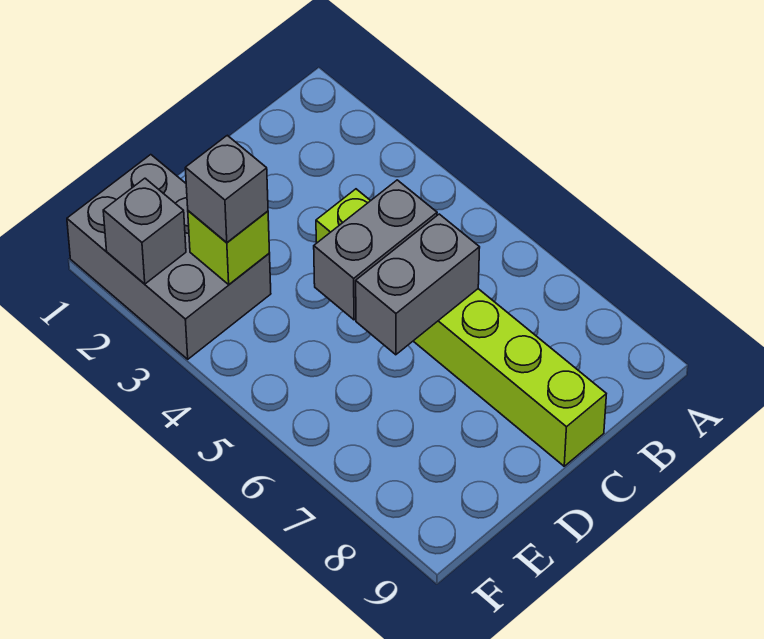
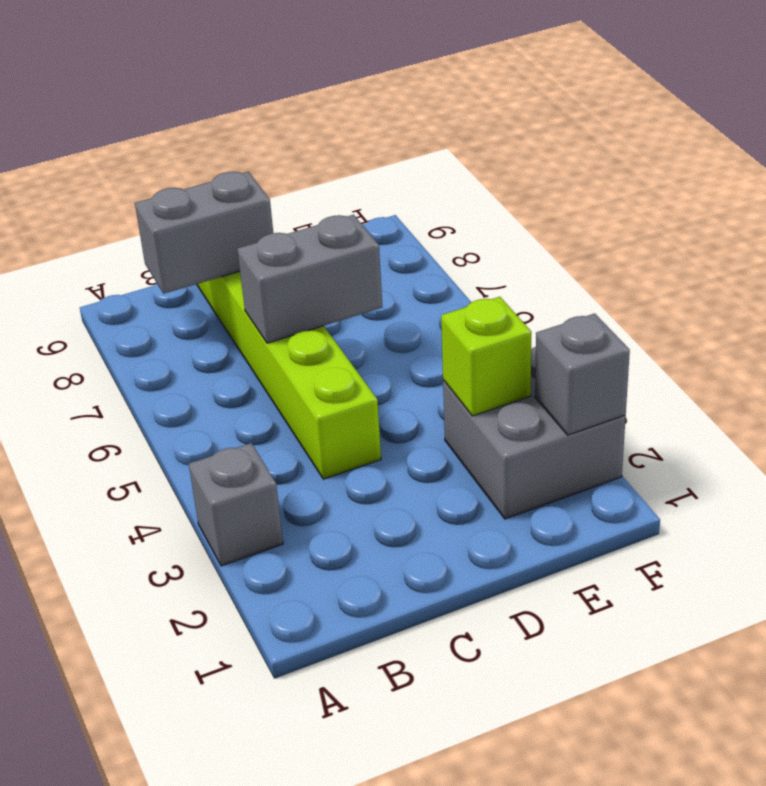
grey 1x2 brick [314,180,437,320] -> grey 1x2 brick moved to [135,172,273,294]
grey 2x3 brick [67,155,271,359] -> grey 2x2 brick [443,347,626,519]
grey 1x1 brick [185,135,268,243] -> grey 1x1 brick moved to [189,443,283,566]

